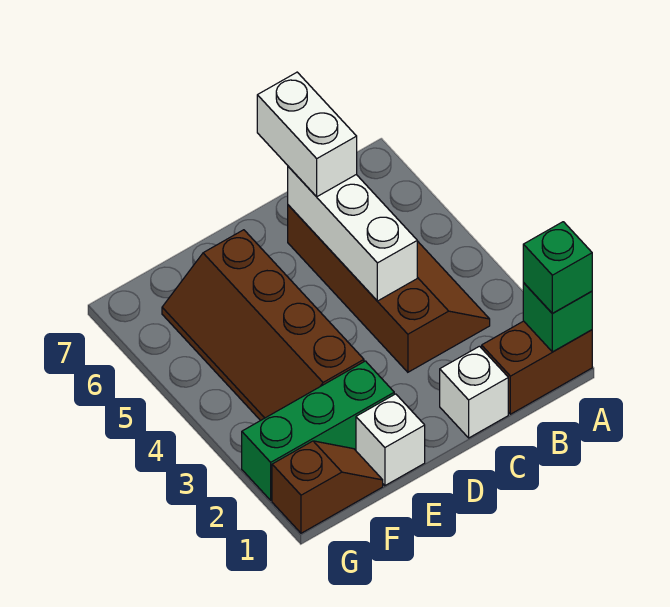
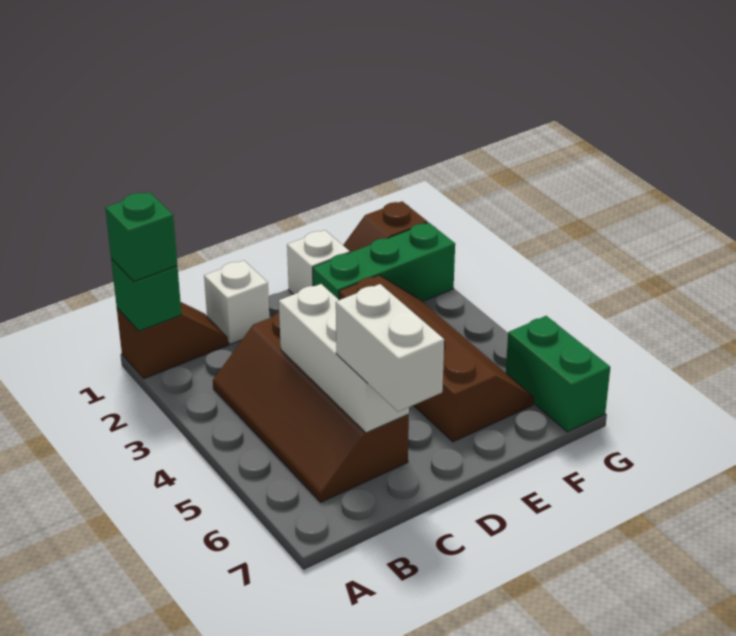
brown 1x2 brick [482,321,592,414] -> brown 1x2 slope [117,302,228,379]
none -> green 1x2 brick [506,316,610,432]

